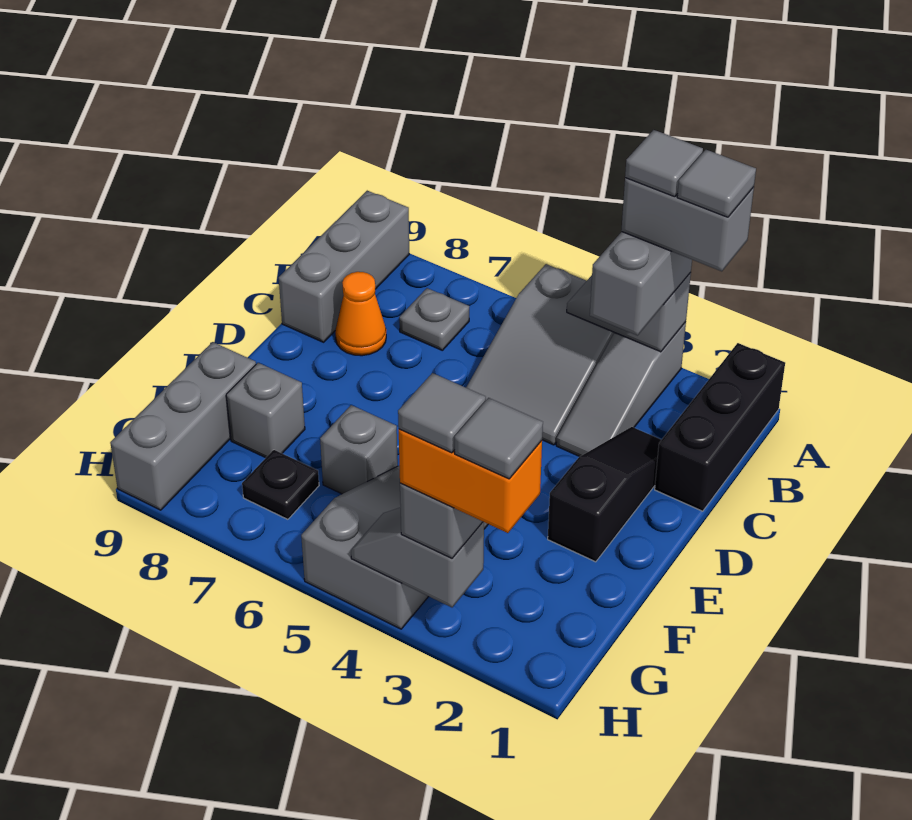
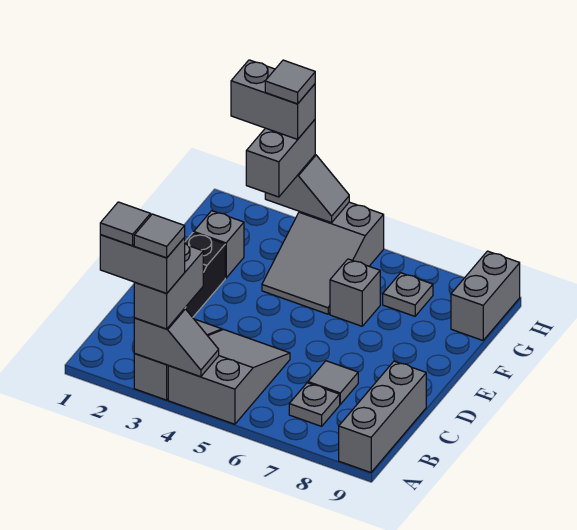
black 1x3 brick [655,343,785,511] -> none
orange 1x1 cone [335,272,386,356] -> none
grey 1x1 brick [226,363,305,458] -> grey 1x1 brick moved to [194,211,244,278]
grey 1x3 brick [110,342,256,510] -> grey 1x2 brick [451,251,520,340]
black 1x1 plate [242,450,319,519] -> grey 1x1 plate [383,273,433,316]
orange 1x2 brick [399,429,542,533] -> grey 1x2 brick [231,60,315,139]
grey 1x1 tile [455,398,543,479] -> grey 1x1 tile moved to [308,361,358,404]

